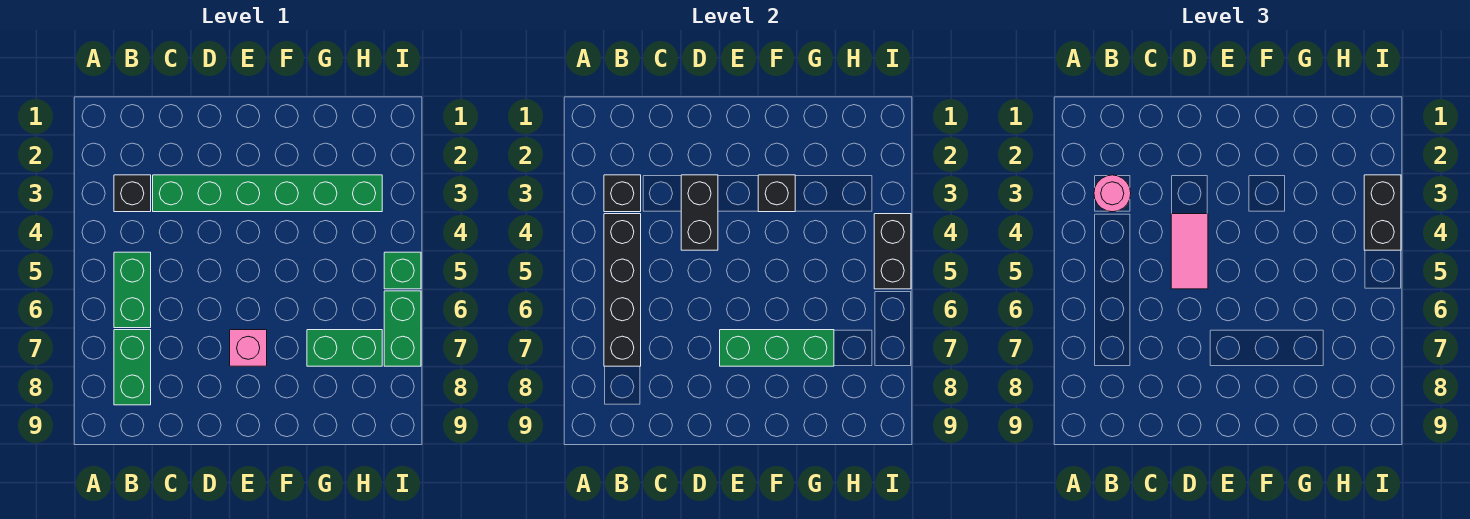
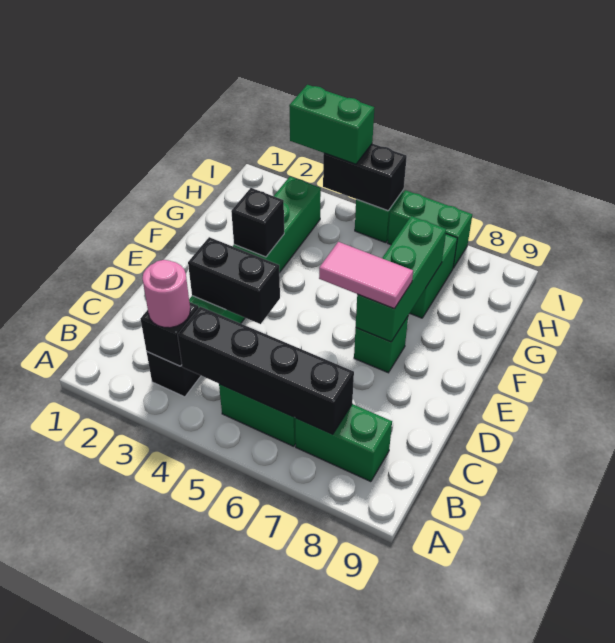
pink 1x2 tile [1171,214,1208,289] -> pink 1x2 tile moved to [319,242,413,309]
pink 1x1 brick [230,330,267,366] -> green 1x1 brick [354,317,408,373]
black 1x2 brick [1364,175,1401,250] -> green 1x2 brick [289,85,374,164]

